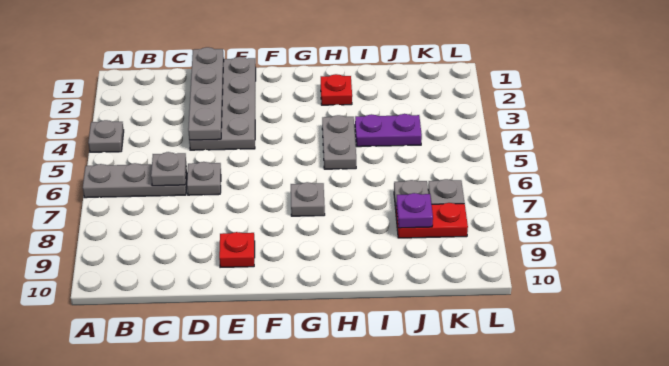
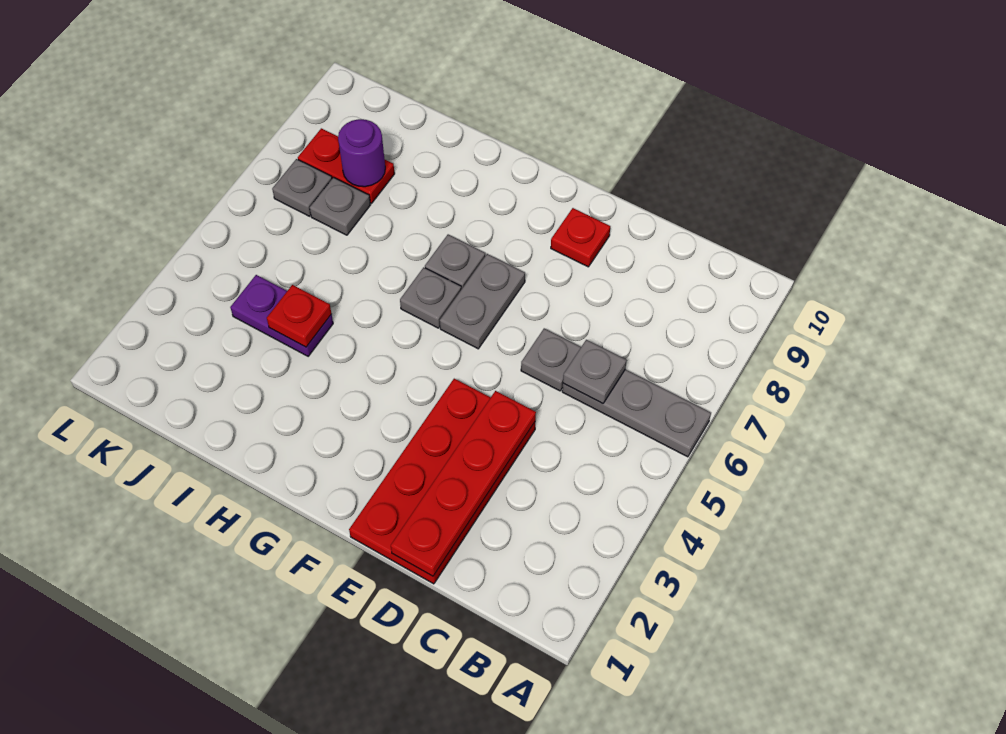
grey 1x1 plate [88,120,124,152] -> grey 1x1 plate moved to [400,267,461,328]
grey 2x4 plate [189,57,256,150] -> red 2x4 plate [349,379,536,584]
grey 1x4 plate [188,47,224,140] -> red 1x4 plate [391,391,536,576]
red 1x1 plate [321,74,352,105] -> red 1x1 plate moved to [267,285,331,347]
grey 1x2 plate [322,115,356,169] -> grey 1x2 plate moved to [440,254,525,349]
purple 1x1 plate [396,193,433,228] -> purple 1x1 round brick [338,119,385,187]

